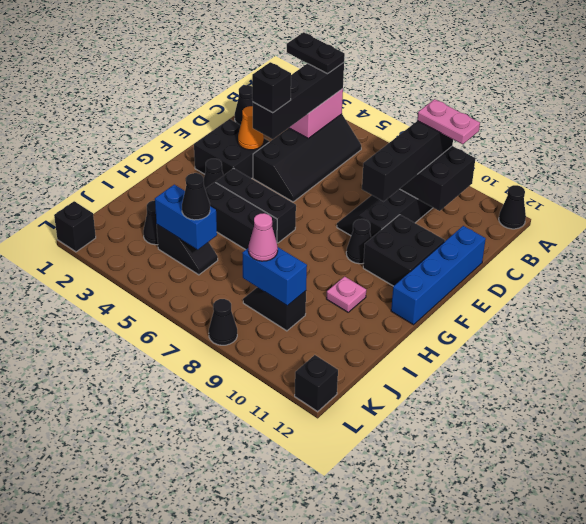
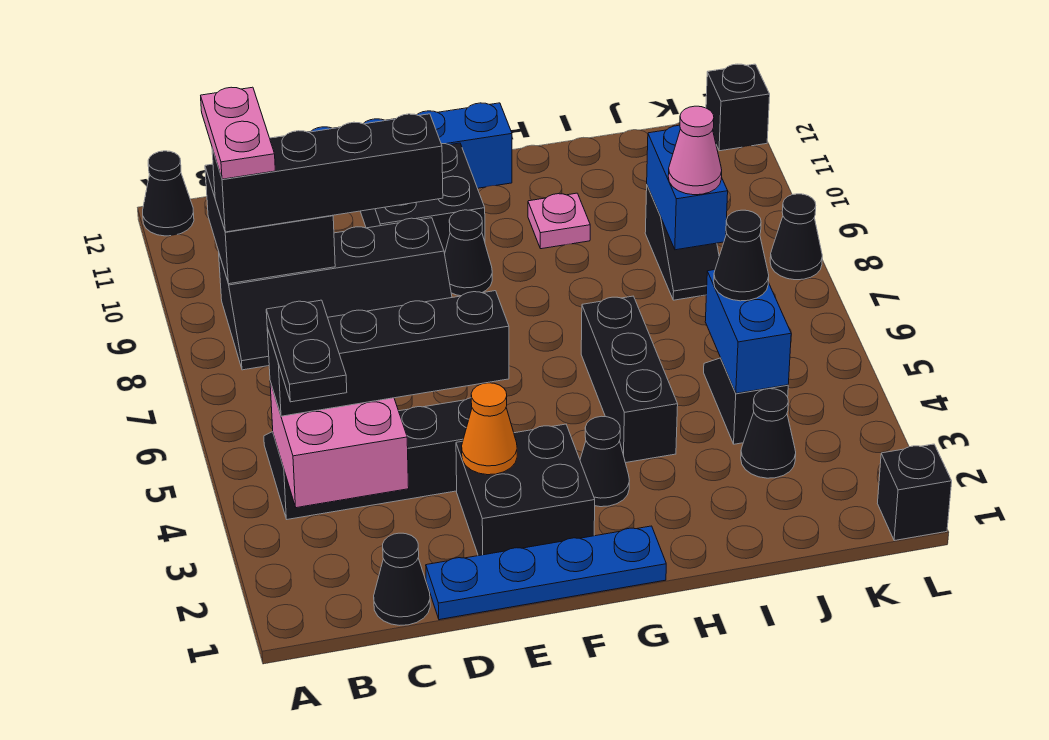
none -> blue 1x4 plate [426,526,666,620]
black 1x1 brick [252,62,291,113] -> none
black 1x3 brick [216,168,296,243] -> none

